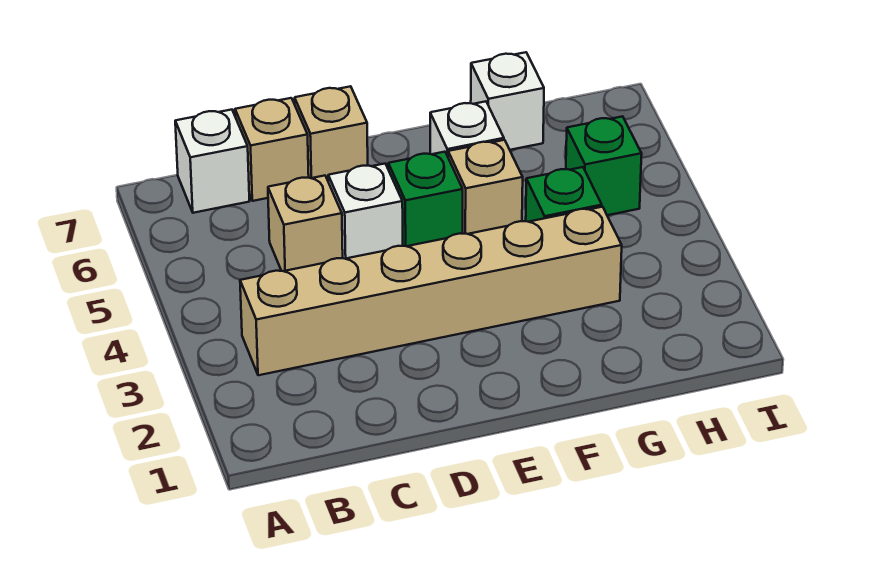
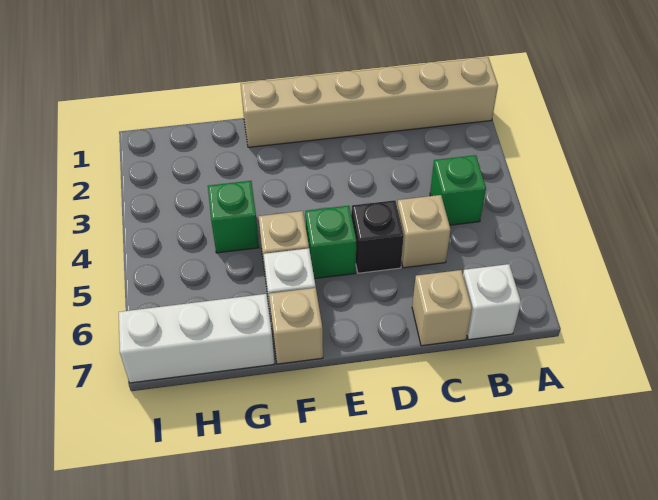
tan 1x6 brick [240,207,622,375] -> tan 1x6 brick moved to [241,57,498,147]
white 1x1 brick [328,164,403,259] -> black 1x1 brick [351,200,404,273]
tan 1x1 brick [295,86,368,180] -> tan 1x1 brick moved to [269,288,323,364]
white 1x1 brick [471,52,544,150] -> white 1x3 brick [119,294,274,383]
green 1x1 brick [566,116,642,215] -> green 1x1 brick moved to [430,155,486,225]

